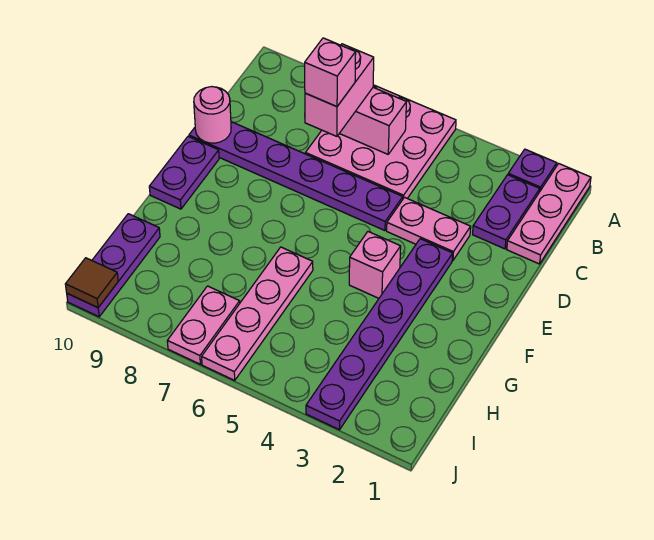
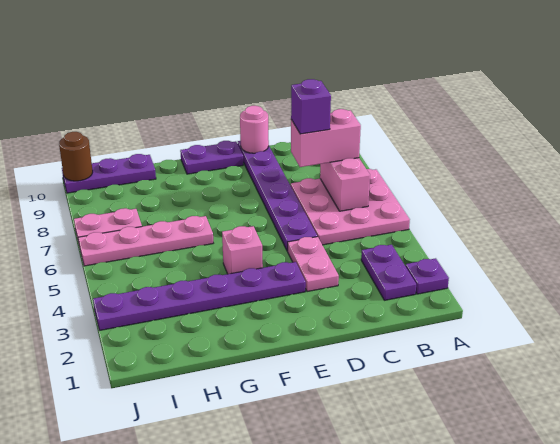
pink 1x3 plate [507,164,591,264] -> none
purple 1x2 plate [473,175,540,249] -> purple 1x2 plate turned to [361,245,416,300]
pink 1x1 brick [305,38,356,107] -> purple 1x1 brick [291,79,331,134]
brown 1x1 tile [65,258,118,308] -> brown 1x1 round brick [59,132,93,181]

